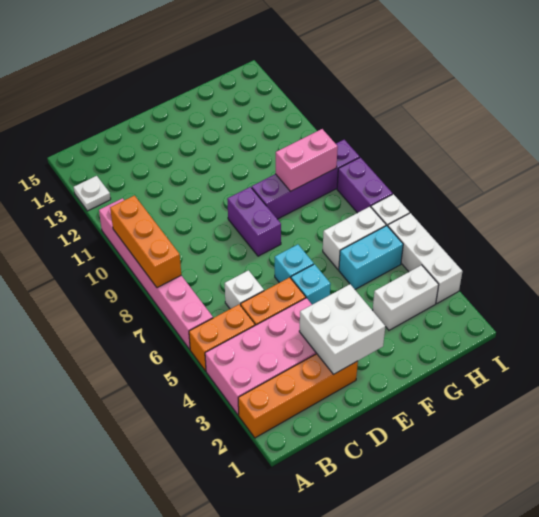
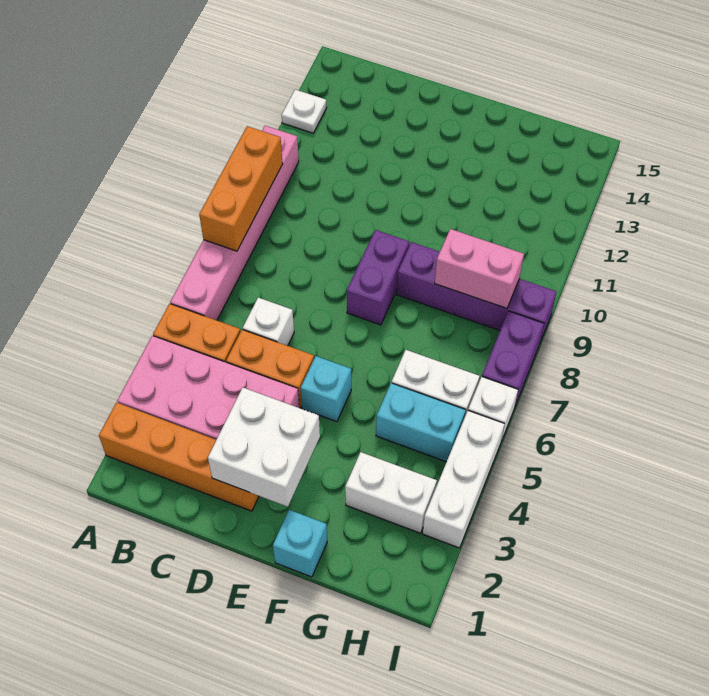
cyan 1x1 brick [275,244,314,283] -> cyan 1x1 brick moved to [273,510,327,577]

